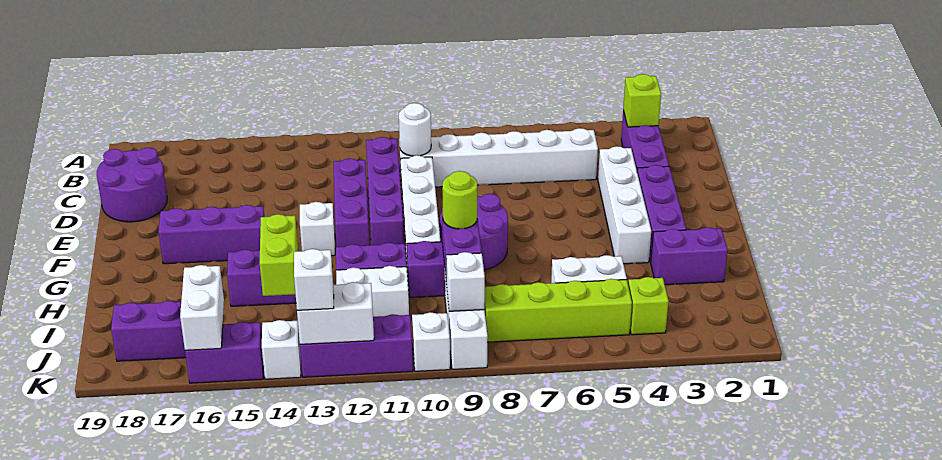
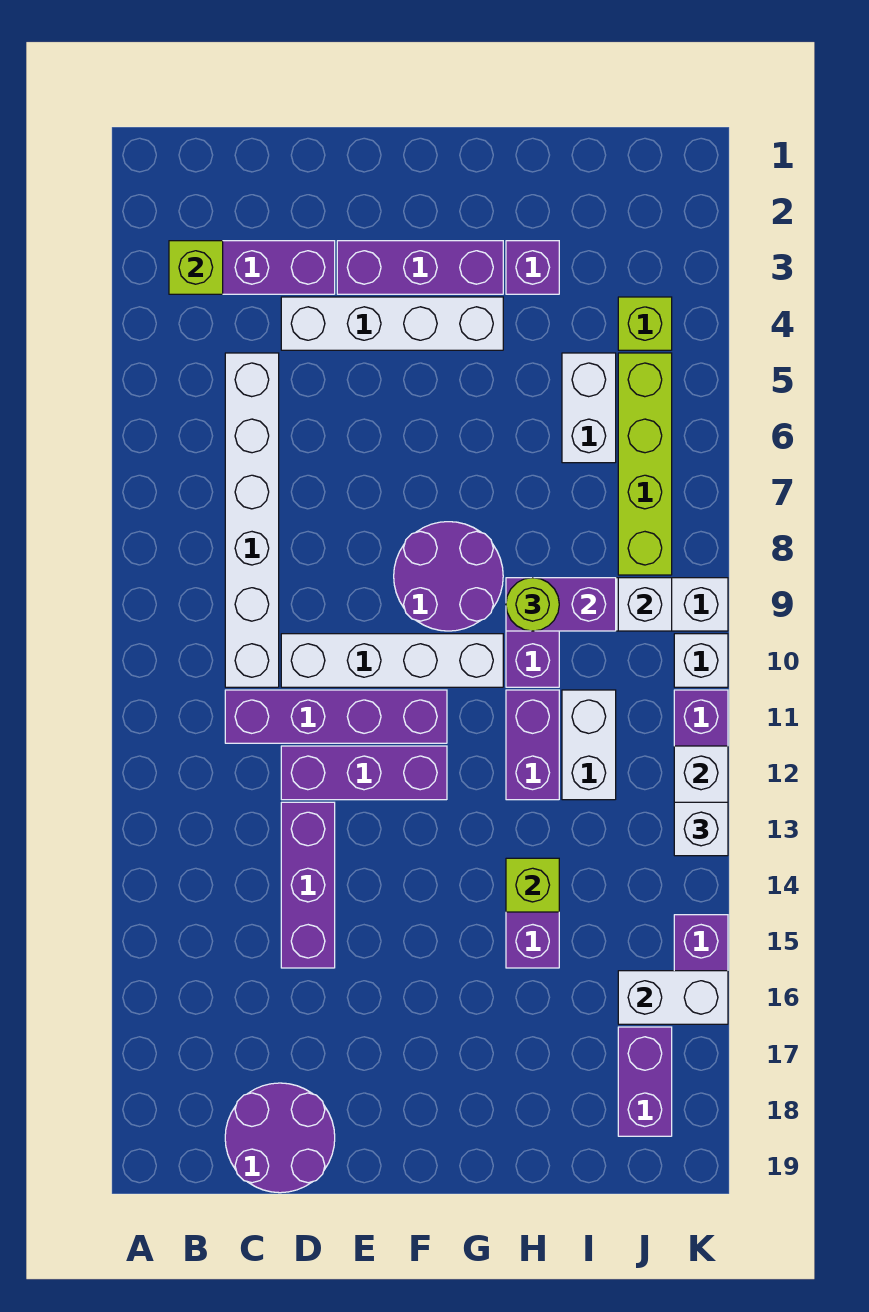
white 1x1 round brick [399,103,431,156] -> none
white 1x1 brick [300,202,335,256] -> none
purple 1x3 brick [158,205,264,264] -> purple 1x3 brick moved to [281,802,335,968]
purple 1x2 brick [651,227,728,285] -> purple 1x1 brick [506,241,559,294]
lime 1x2 brick [260,214,298,296] -> lime 1x1 brick [506,858,559,912]
white 1x1 brick [262,320,301,379] -> none

